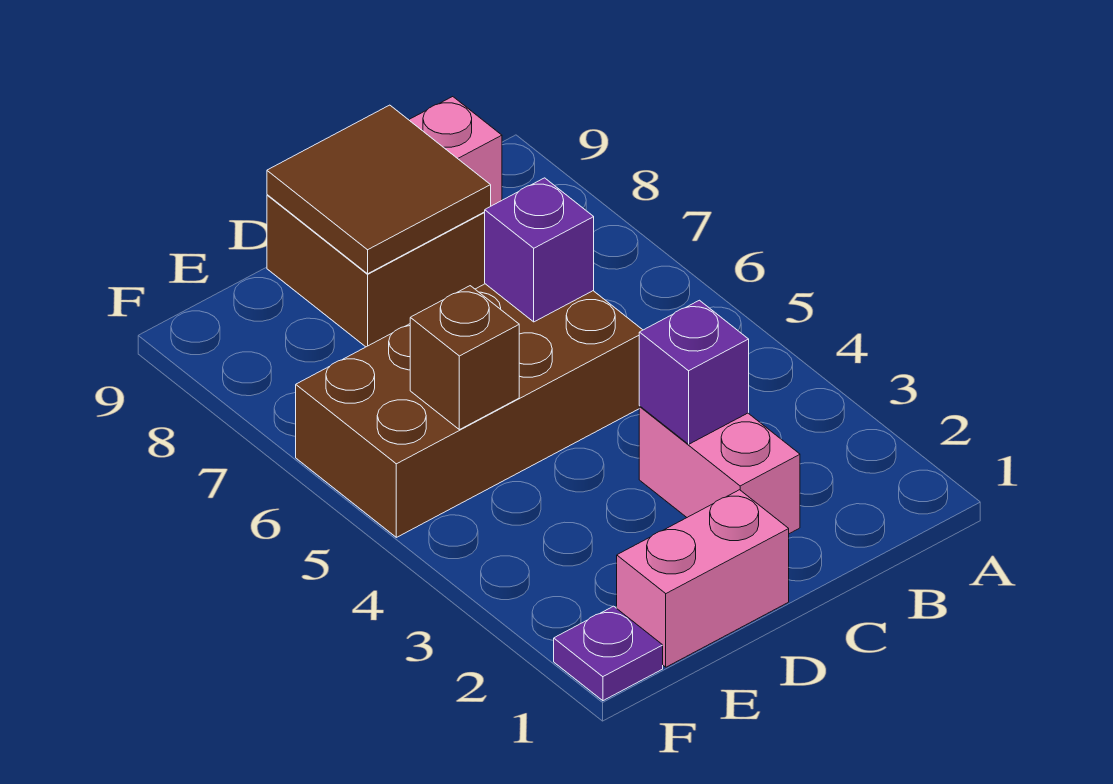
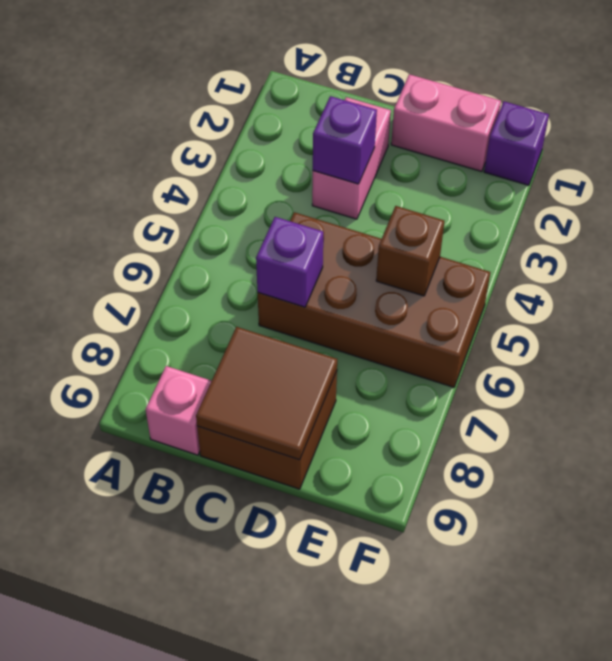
purple 1x1 plate [554,606,663,701] -> purple 1x1 brick [484,101,549,185]

